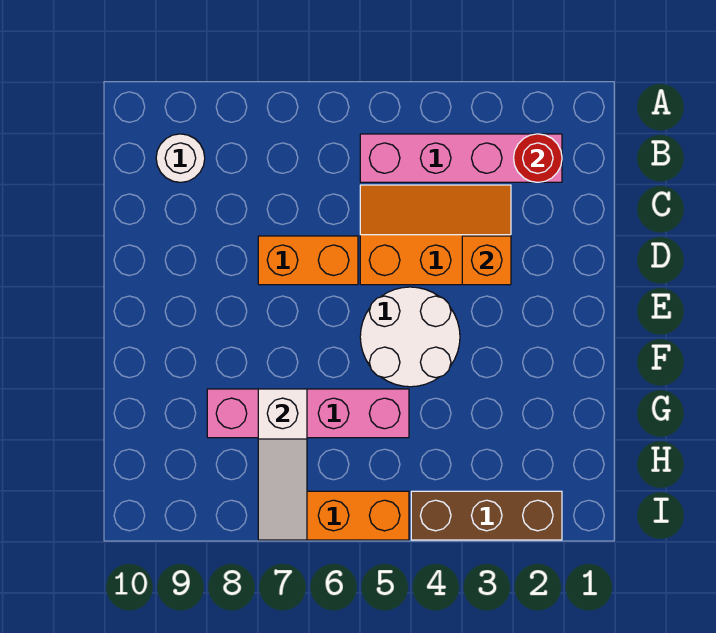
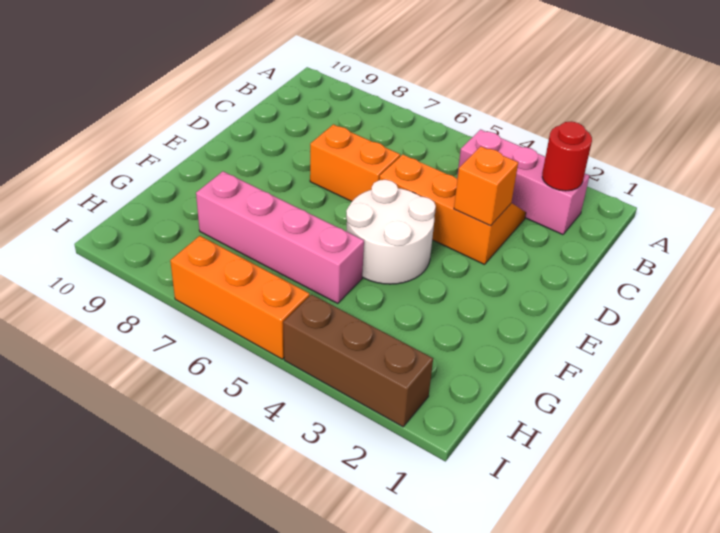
pink 1x4 brick [360,134,562,182] -> pink 1x3 brick [457,130,589,235]
white 1x1 round brick [156,134,205,182] -> none
white 1x3 slope [258,389,307,540] -> none

